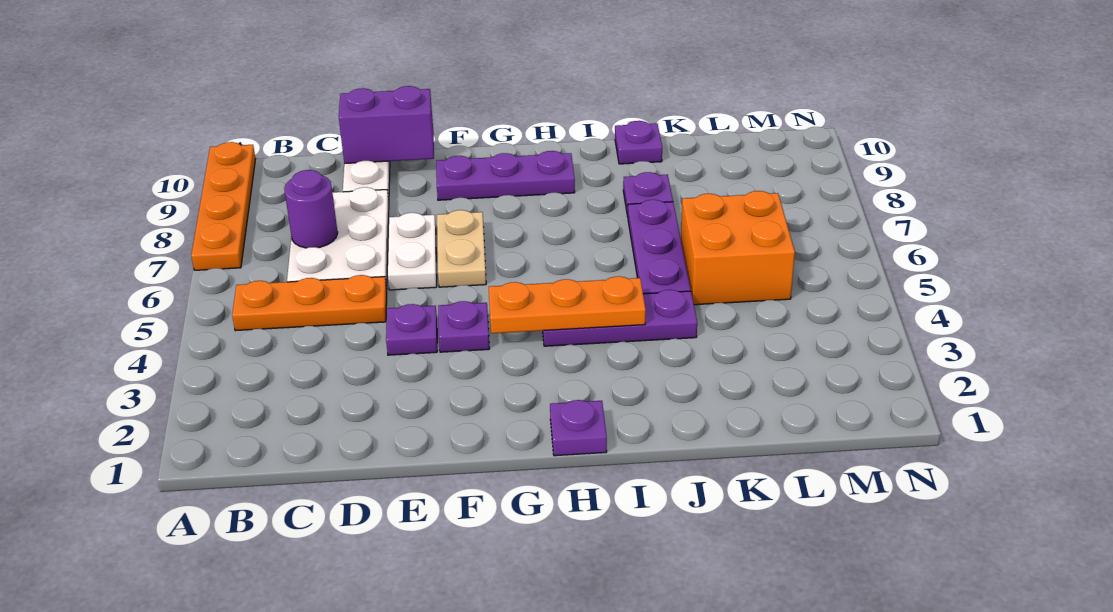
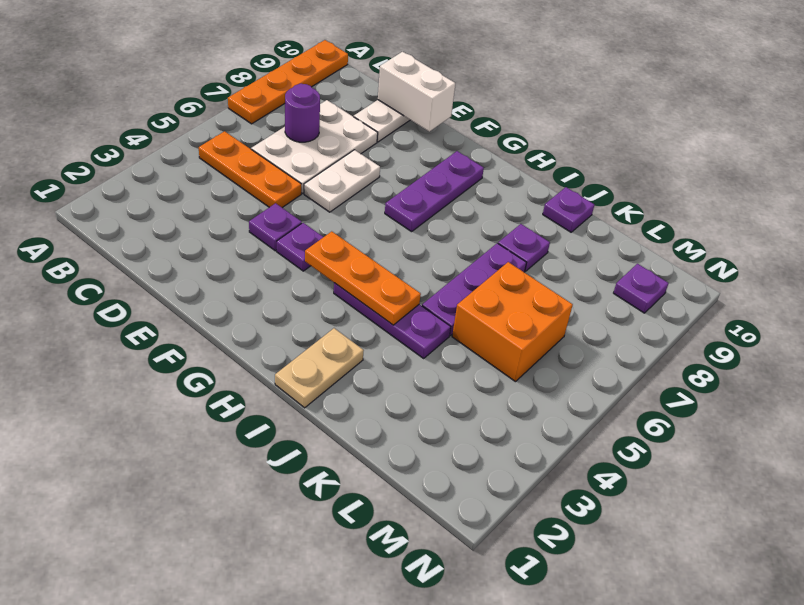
purple 1x2 brick [339,86,434,164] -> white 1x2 brick [378,52,455,132]
tan 1x2 plate [437,210,486,287] -> tan 1x2 plate moved to [275,328,364,408]
purple 1x3 plate [436,151,575,200] -> purple 1x3 plate turned to [385,151,484,232]
purple 1x1 plate [550,400,607,456] -> purple 1x1 plate moved to [614,264,668,313]

